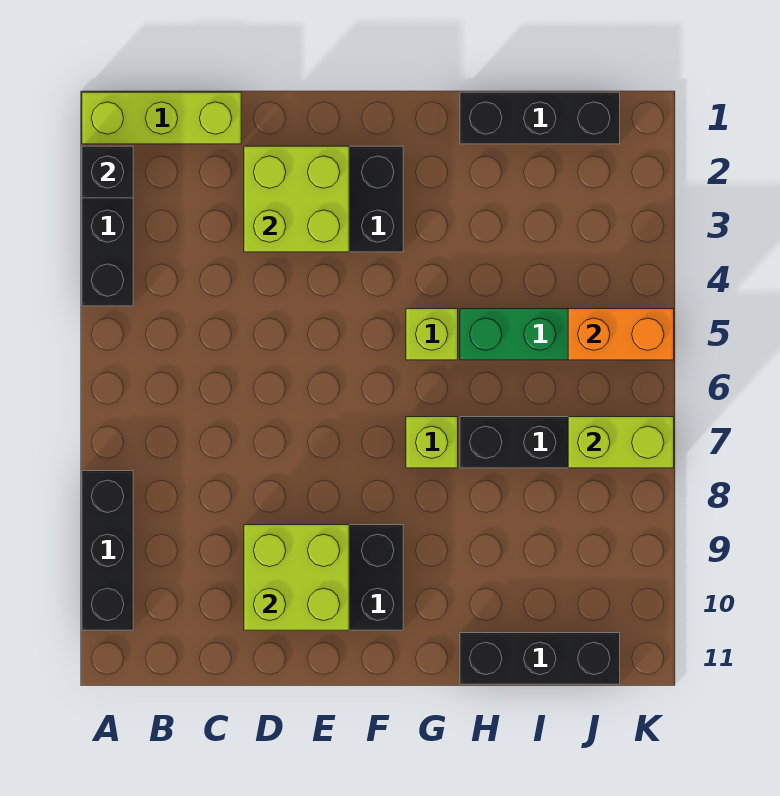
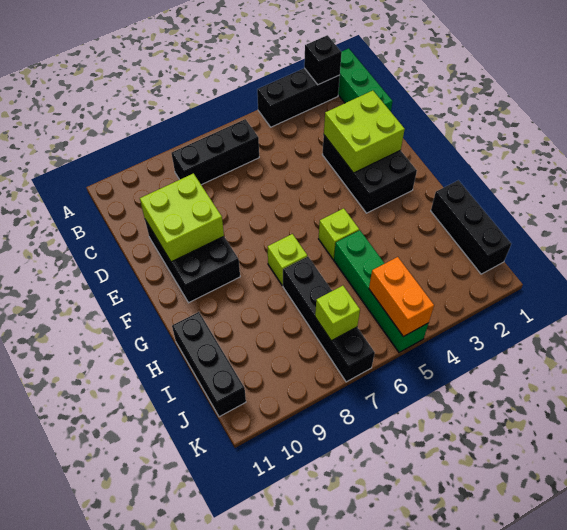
lime 1x3 brick [82,92,241,144] -> green 1x3 brick [338,48,393,111]
black 1x3 brick [82,471,133,630] -> black 1x3 brick moved to [171,119,259,185]
lime 1x2 brick [568,417,674,468] -> lime 1x1 brick [315,286,360,341]

